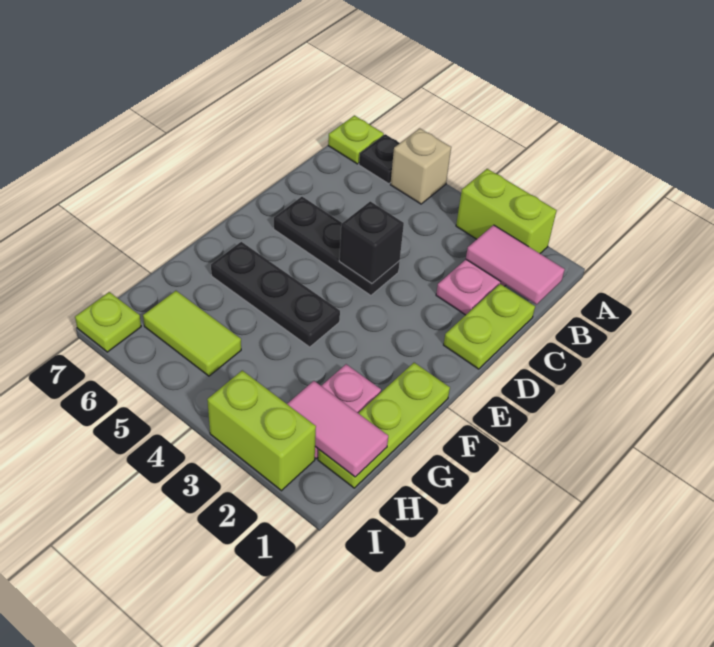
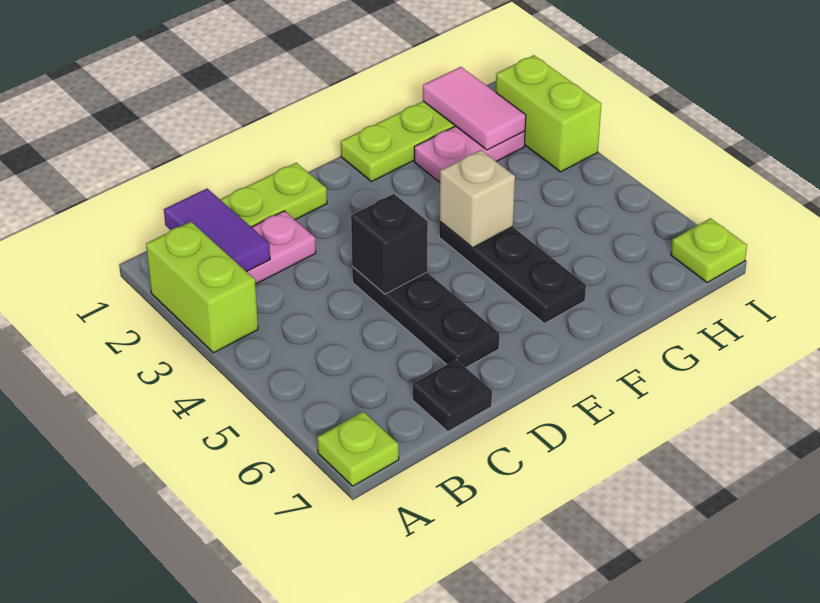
tan 1x1 brick [390,128,451,204] -> tan 1x1 brick moved to [439,150,515,248]
black 1x1 plate [359,134,399,184] -> black 1x1 plate moved to [413,360,492,431]
pink 1x2 tile [466,225,565,304] -> purple 1x2 tile [164,189,270,272]
lime 1x2 tile [143,291,241,376] -> none

